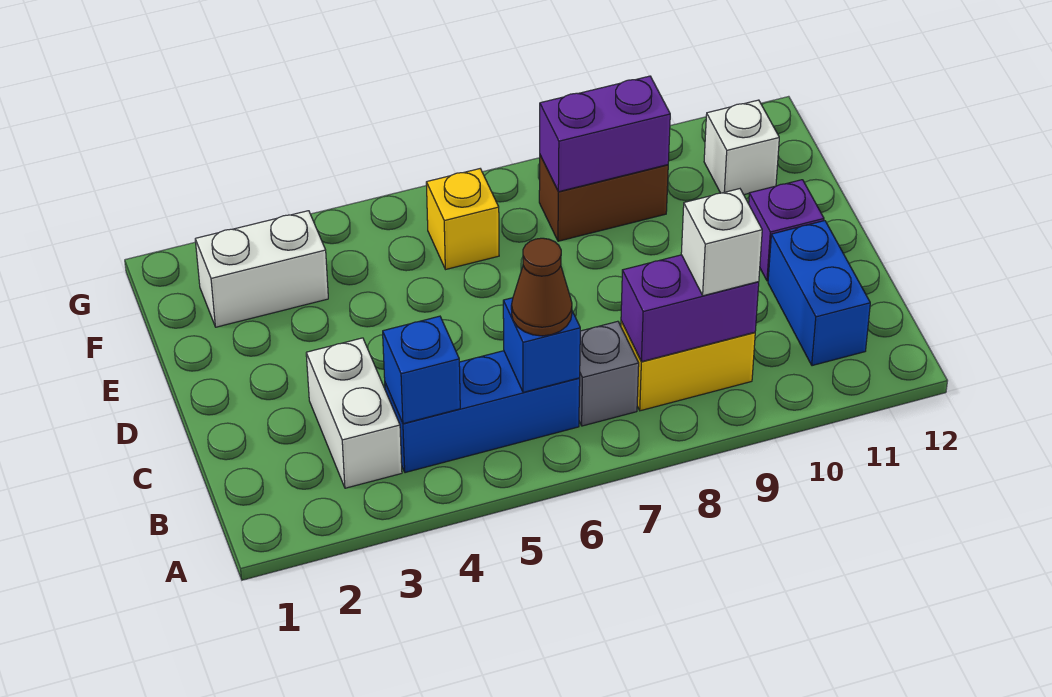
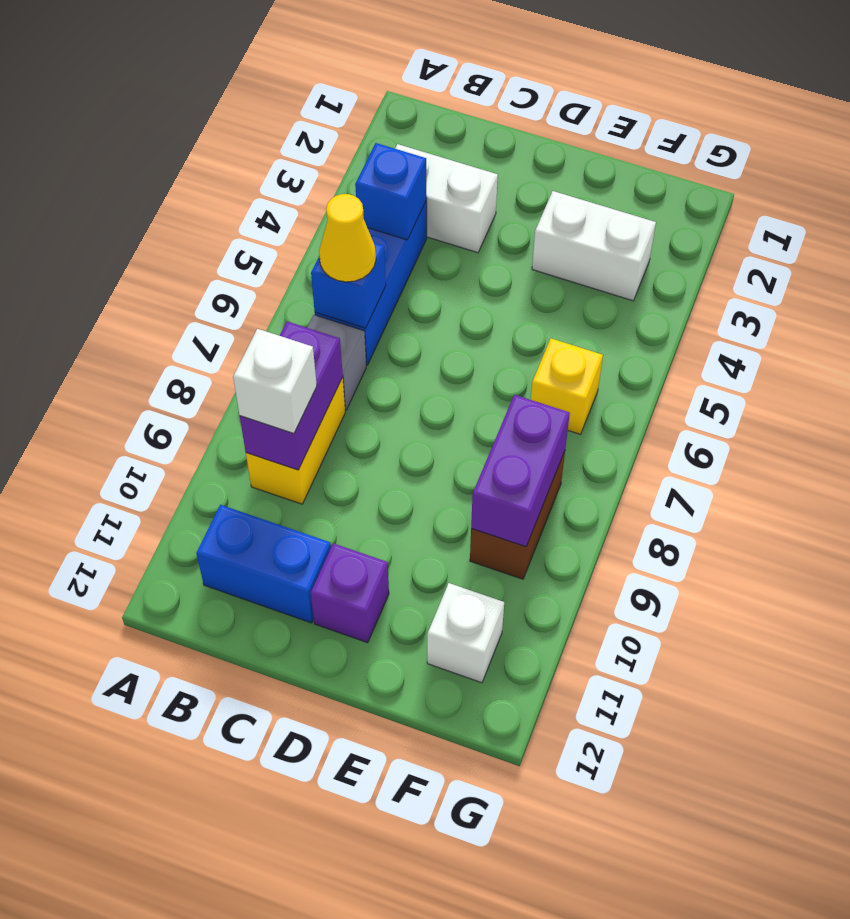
brown 1x1 cone [511,238,572,336] -> yellow 1x1 cone [319,194,376,282]
white 1x2 brick [195,211,328,327] -> white 1x2 brick turned to [532,191,656,301]

